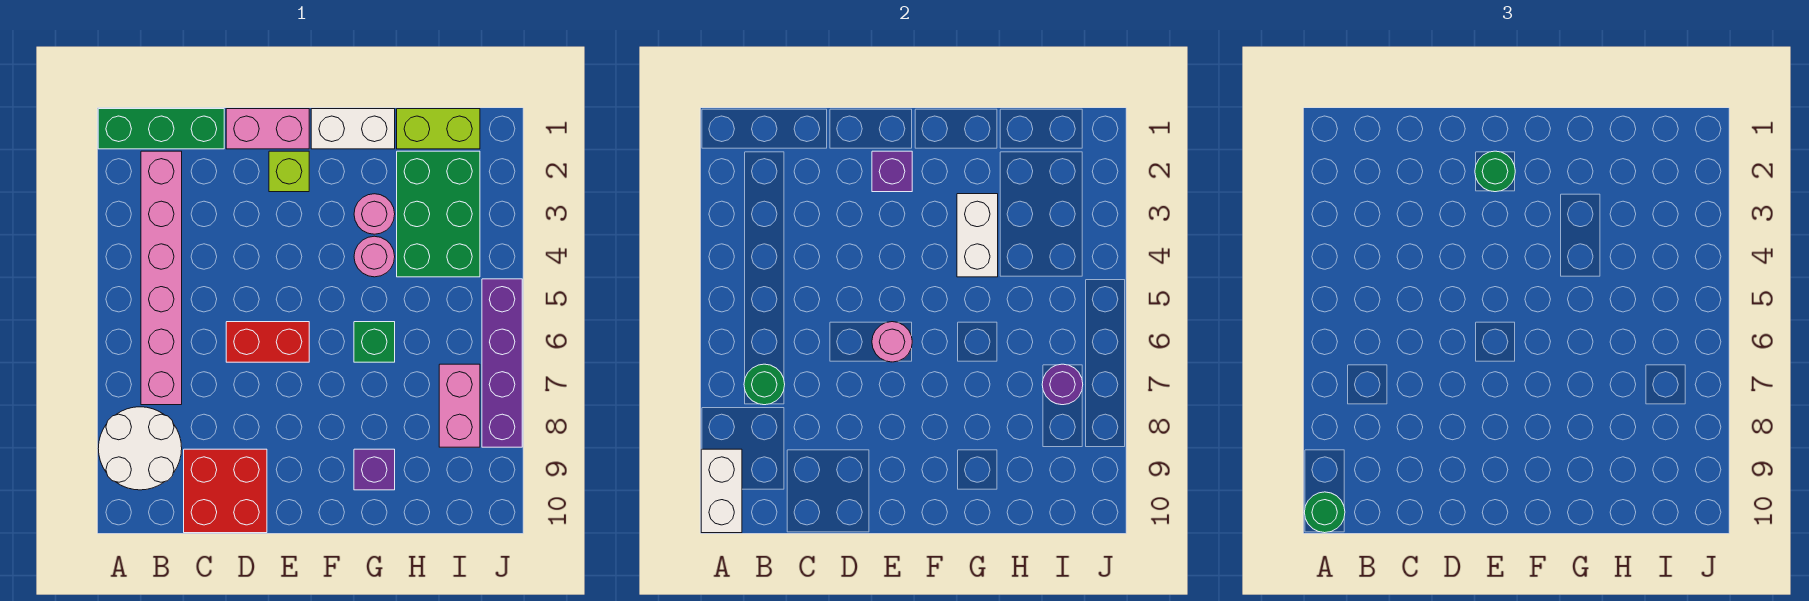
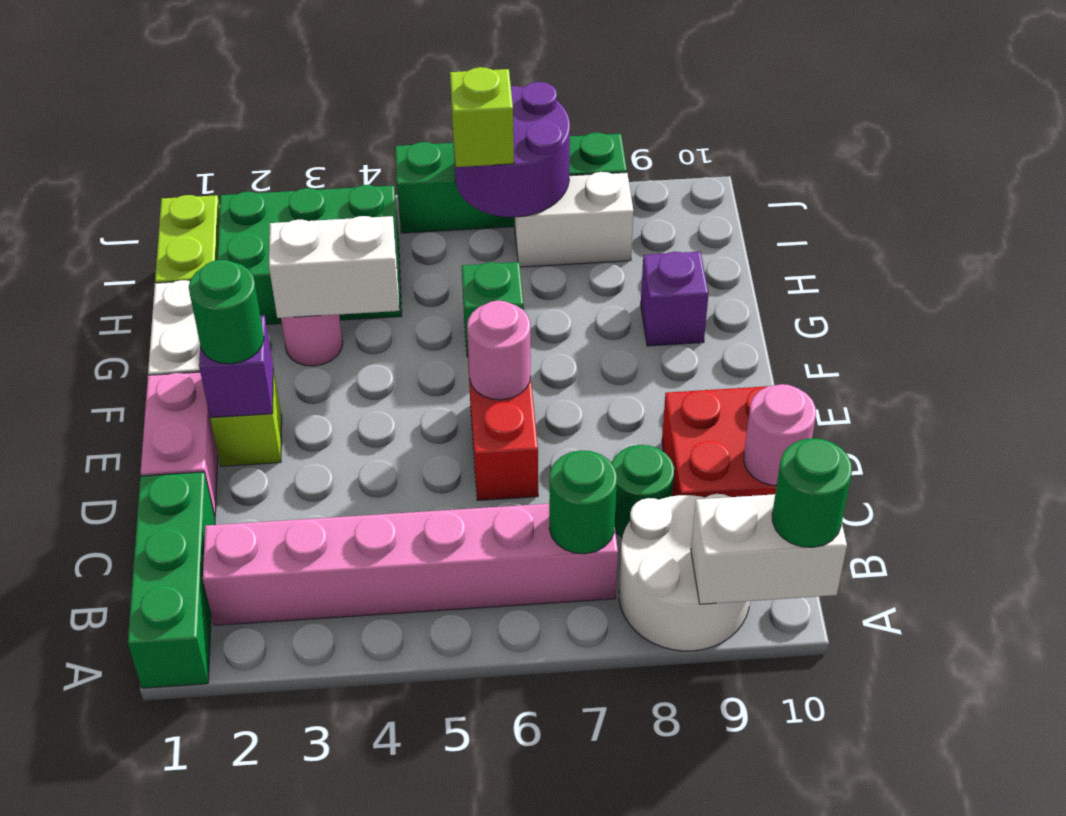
none -> green 1x1 round brick [612,445,674,537]
pink 1x1 round brick [354,236,395,277] -> pink 1x1 round brick moved to [744,384,816,485]
none -> lime 1x1 brick [450,67,514,167]
pink 1x2 brick [439,364,480,447] -> white 1x2 brick [515,172,633,267]
purple 1x1 round brick [1042,364,1083,405] -> purple 2x2 round brick [453,82,570,217]
purple 1x4 brick [482,279,522,447] -> green 1x4 brick [395,133,627,233]

